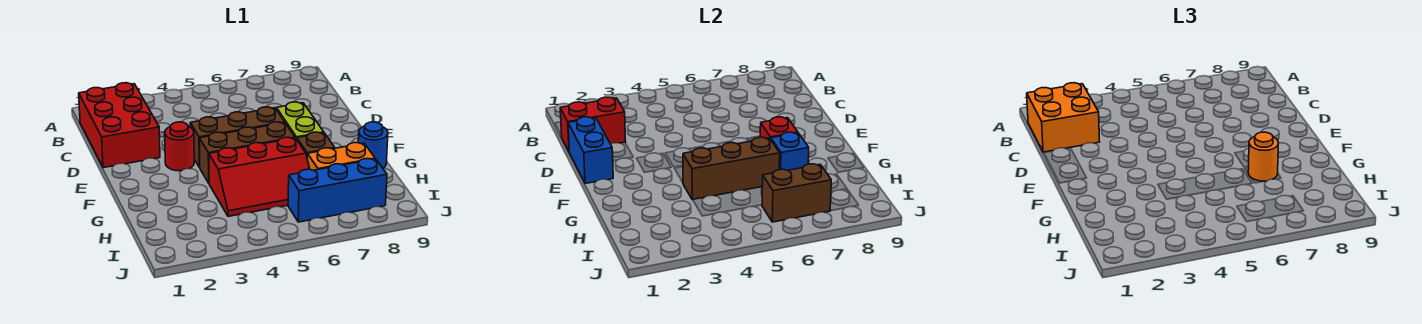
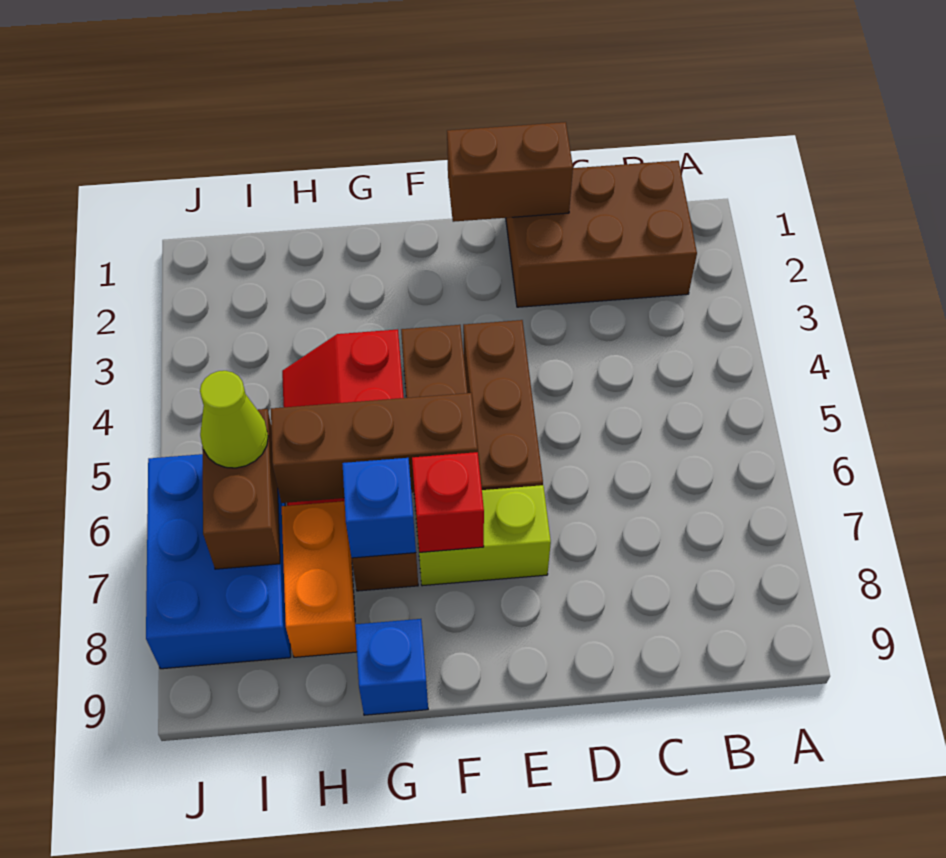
red 2x3 brick [79,83,160,168] -> brown 2x3 brick [506,161,697,307]
orange 2x2 brick [1027,83,1100,152] -> none
red 1x2 brick [560,97,626,151] -> none
blue 1x2 brick [568,117,613,184] -> brown 1x2 brick [447,122,573,222]
red 1x1 round brick [165,122,194,171] -> none
brown 1x3 brick [683,137,780,200] -> brown 1x3 brick turned to [271,393,478,503]
orange 1x1 round brick [1248,132,1278,181] -> none
blue 1x1 round brick [358,122,388,168] -> blue 1x1 brick [355,619,428,715]
blue 1x3 brick [288,159,387,222] -> blue 2x3 brick [146,454,291,669]
none -> lime 1x1 cone [200,371,268,468]

